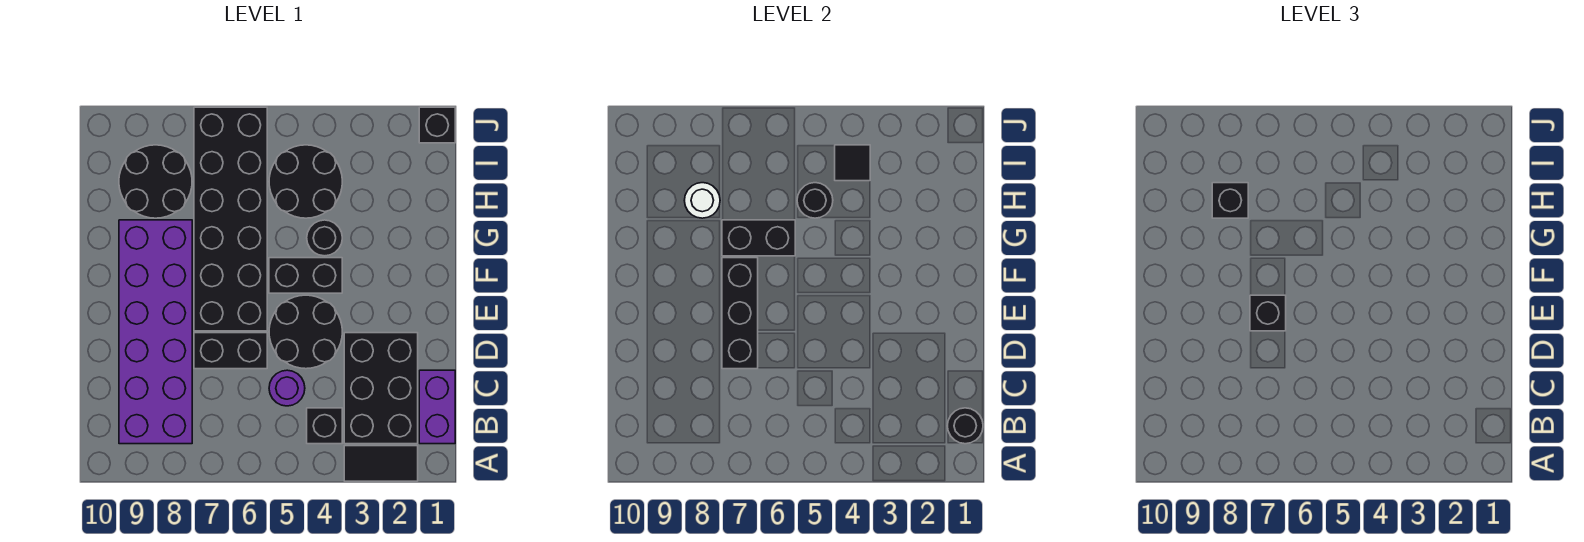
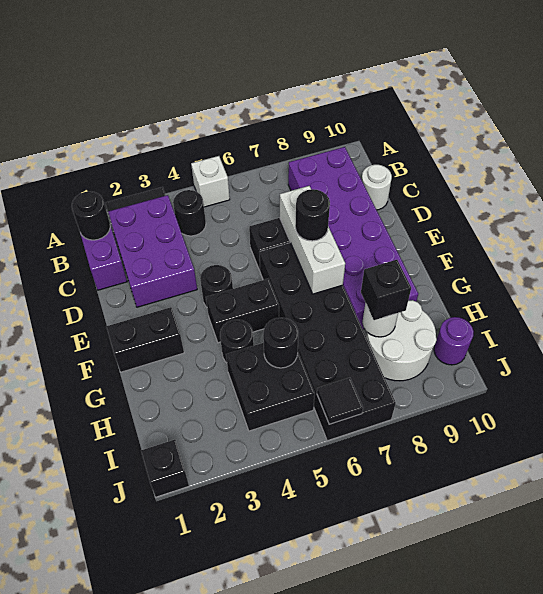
none -> white 1x1 brick [191,156,230,207]
black 2x3 brick [344,333,418,444] -> purple 2x3 brick [108,195,197,307]
black 1x1 brick [307,408,342,444] -> black 1x1 round brick [173,190,206,236]
purple 1x1 round brick [269,370,305,406] -> purple 1x1 round brick moved to [434,317,474,365]
none -> white 1x1 round brick [361,165,392,210]
black 2x2 round brick [269,295,342,369] -> black 1x1 round brick [200,265,233,307]
black 1x3 brick [722,258,758,369] -> white 1x3 brick [280,186,345,294]
black 1x1 brick [1250,295,1286,331] -> black 1x1 round brick [295,189,330,241]
black 1x2 brick [722,220,795,256] -> black 1x2 brick moved to [106,307,184,372]
black 2x2 round brick [269,145,342,218] -> black 2x2 brick [226,343,315,431]
black 2x2 round brick [119,145,192,218] -> white 2x2 round brick [366,300,437,381]
black 1x1 tile [835,145,870,181] -> black 1x1 tile moved to [317,378,363,424]

